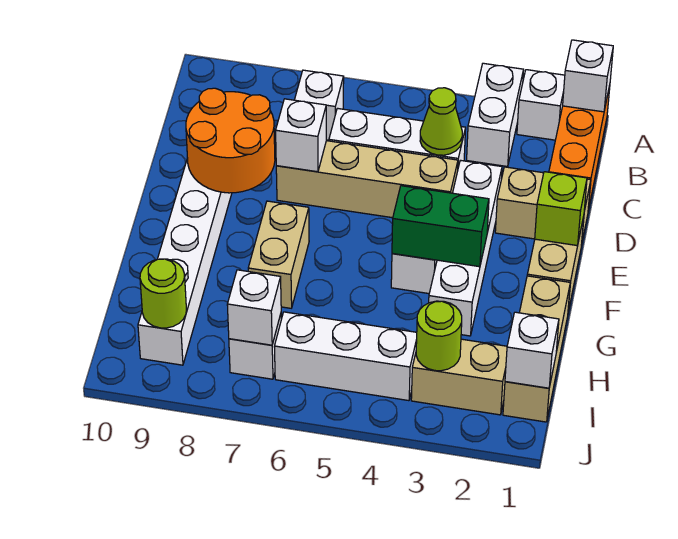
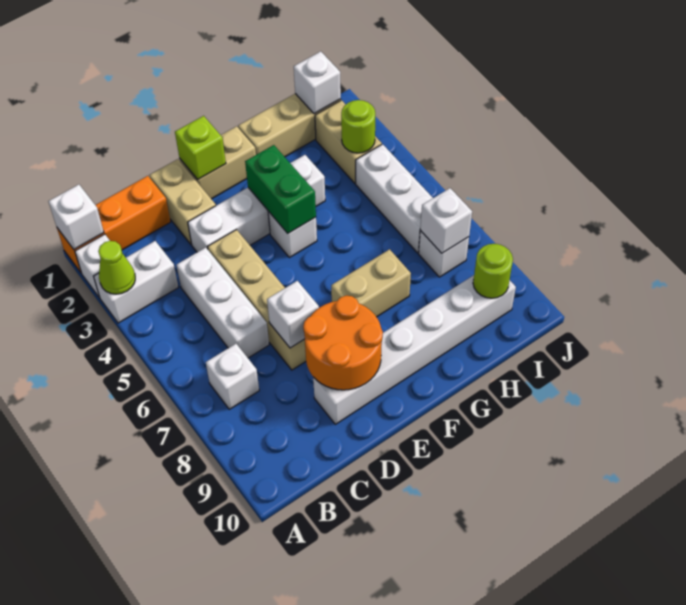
lime 1x1 cone [420,88,462,155] -> lime 1x1 cone moved to [98,241,135,294]

